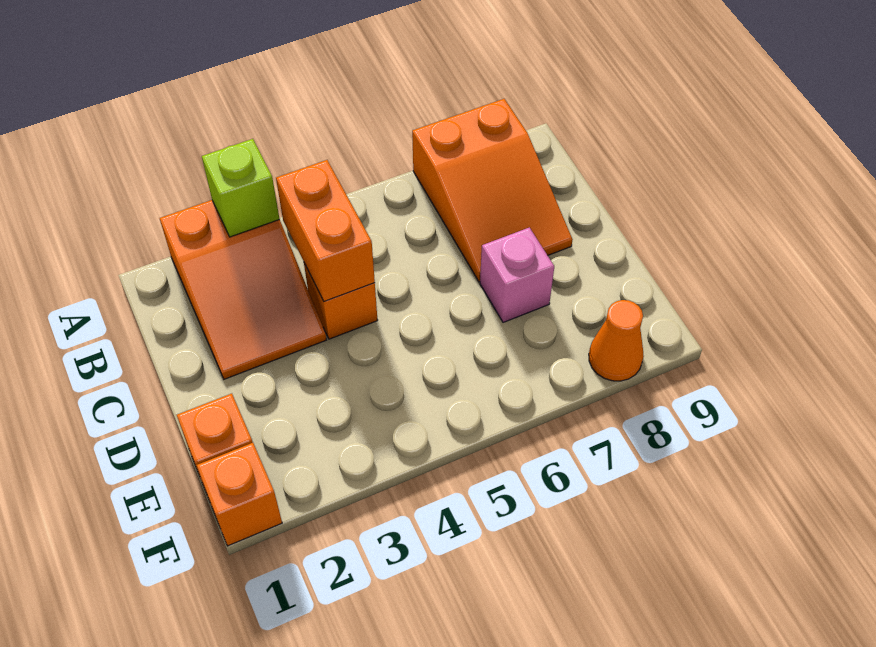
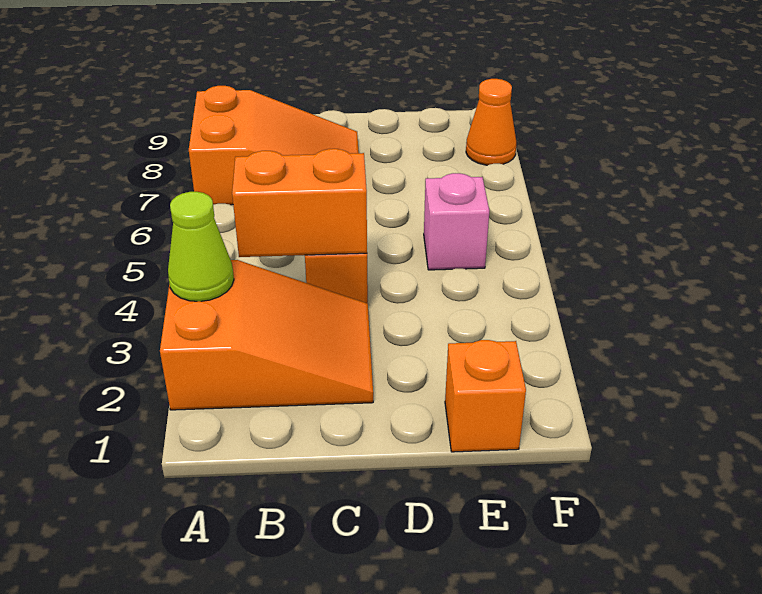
lime 1x1 brick [202,139,279,237] -> lime 1x1 cone [168,192,234,301]
pink 1x1 brick [480,227,554,322] -> pink 1x1 brick moved to [424,173,489,270]
orange 1x1 brick [197,443,282,546] -> none

